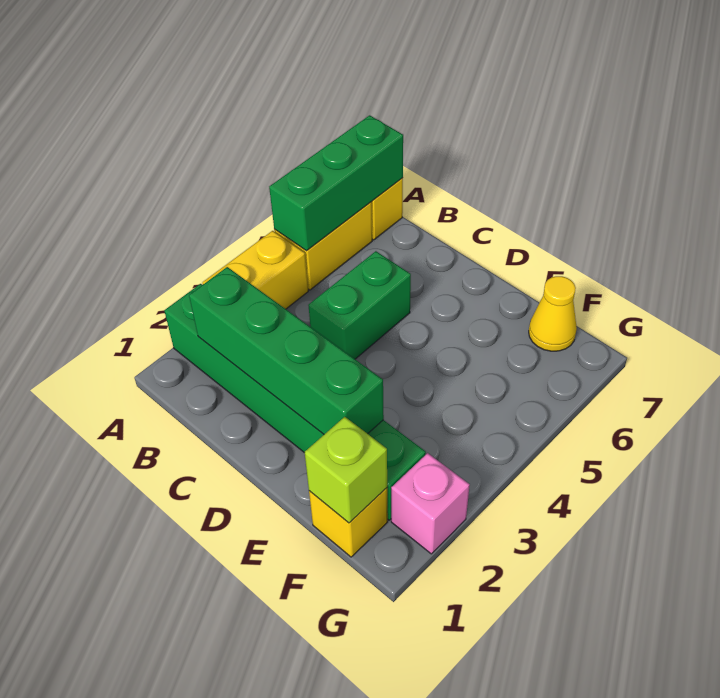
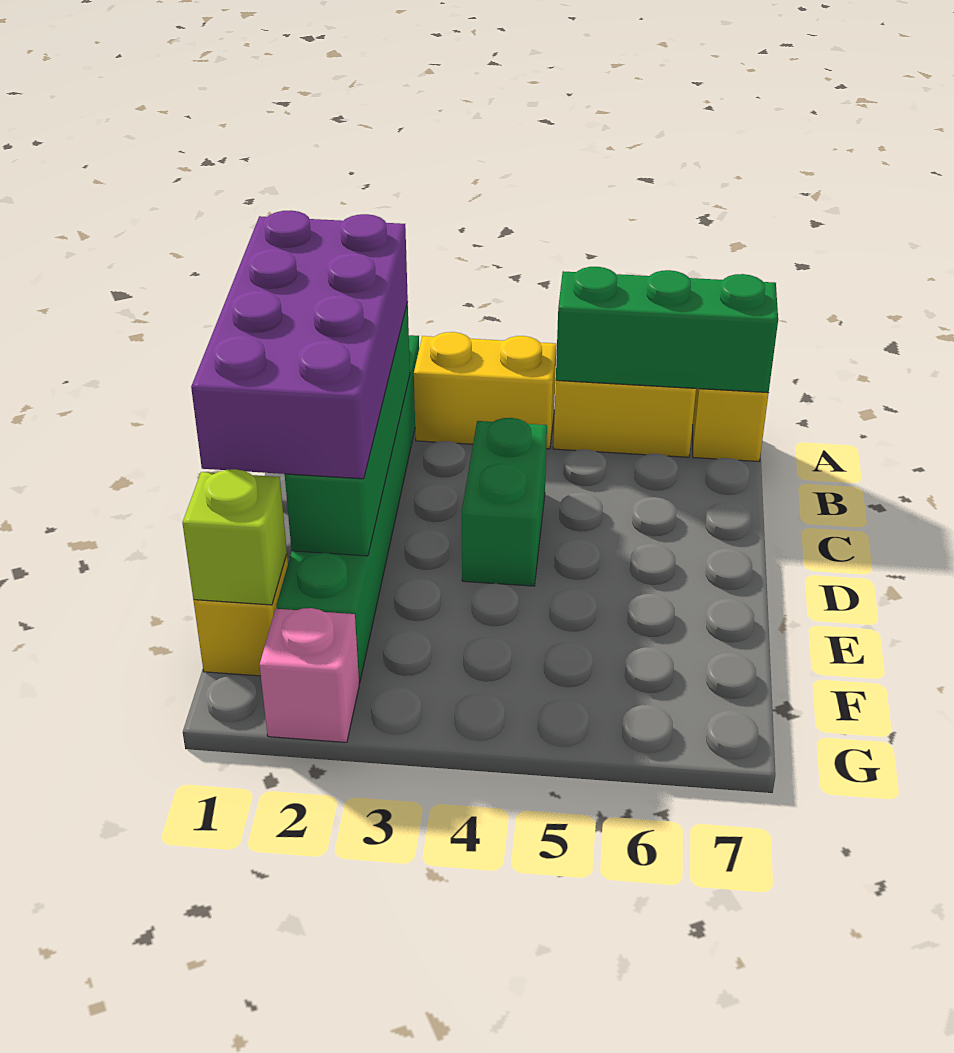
none -> purple 2x4 brick [191,211,408,479]
green 1x2 brick [308,251,411,359] -> green 1x2 brick turned to [462,418,547,586]
yellow 1x1 cone [529,276,577,351] -> none

